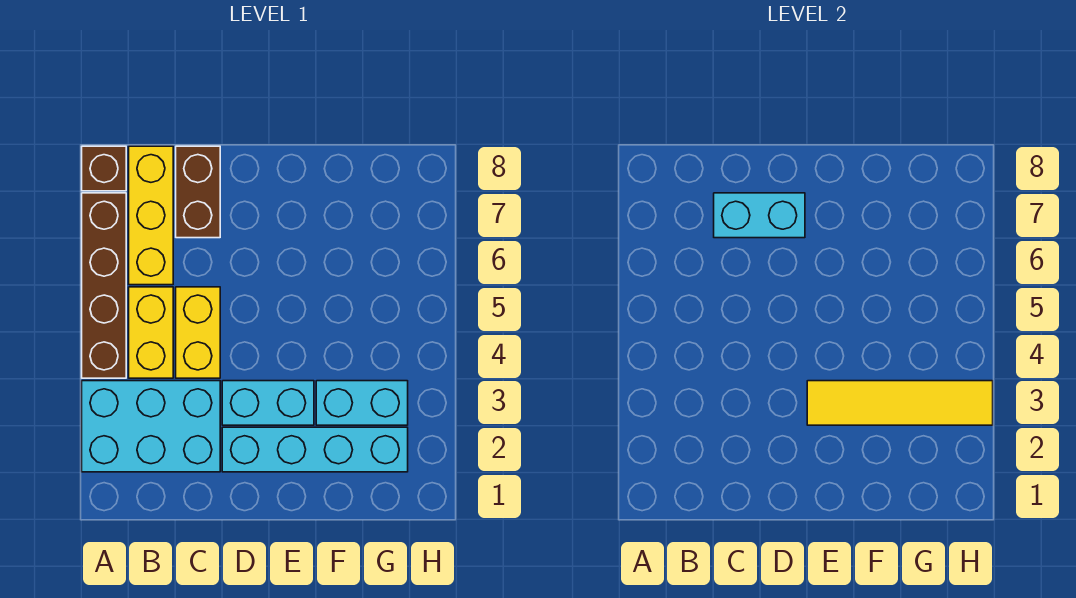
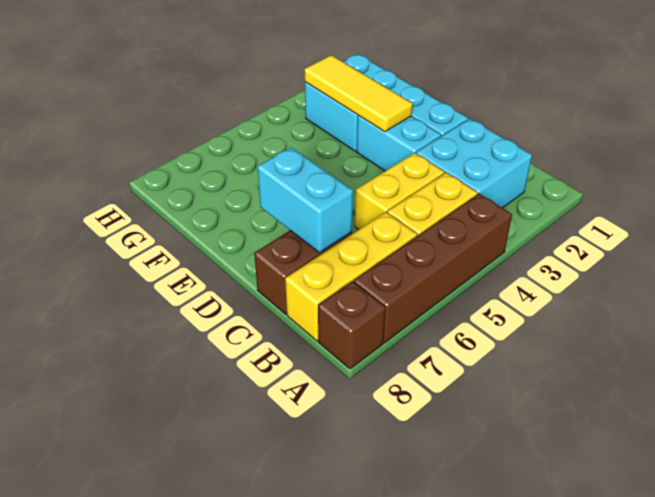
cyan 2x3 brick [82,381,220,472] -> cyan 2x2 brick [416,119,532,208]
yellow 1x4 tile [807,381,993,425] -> yellow 1x3 tile [305,55,413,132]

